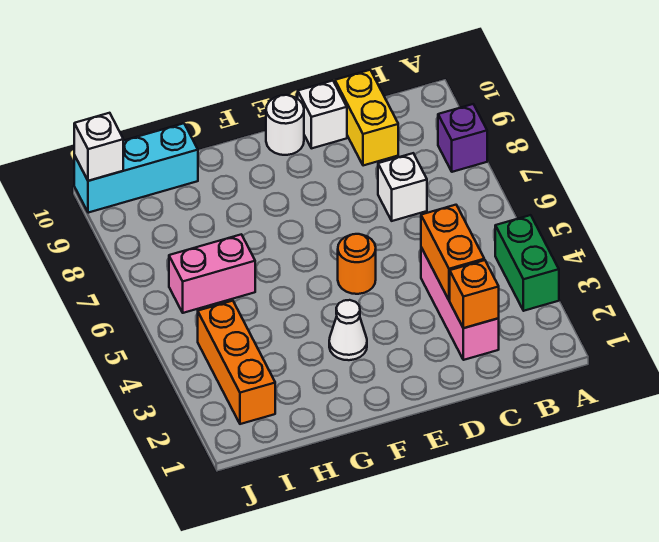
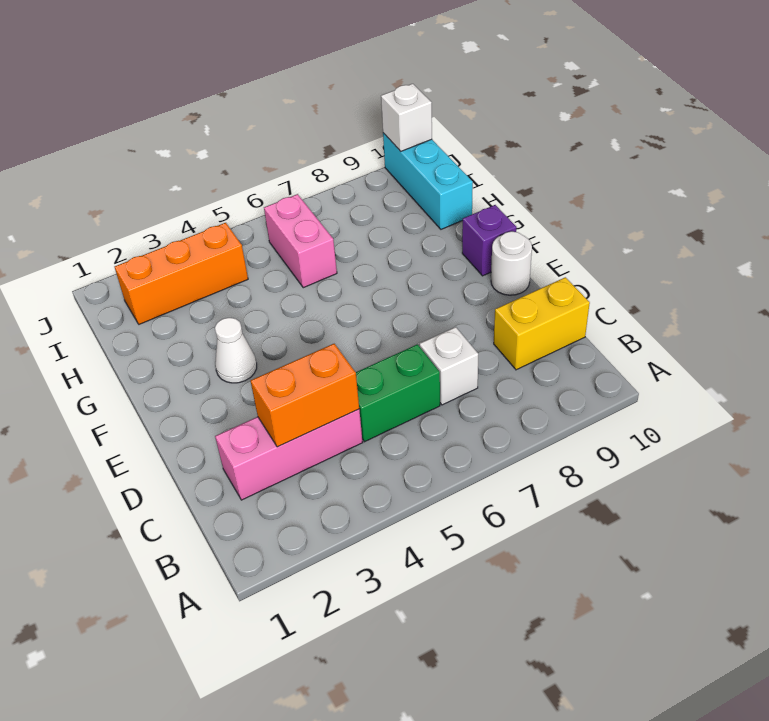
green 1x2 brick [495,215,559,311] -> green 1x2 brick moved to [356,344,440,442]
purple 1x1 brick [438,104,487,172] -> purple 1x1 brick moved to [462,205,517,276]
orange 1x1 brick [450,260,499,328] -> none
white 1x1 brick [298,81,347,148] -> none
orange 1x1 round brick [338,234,376,294] -> none

